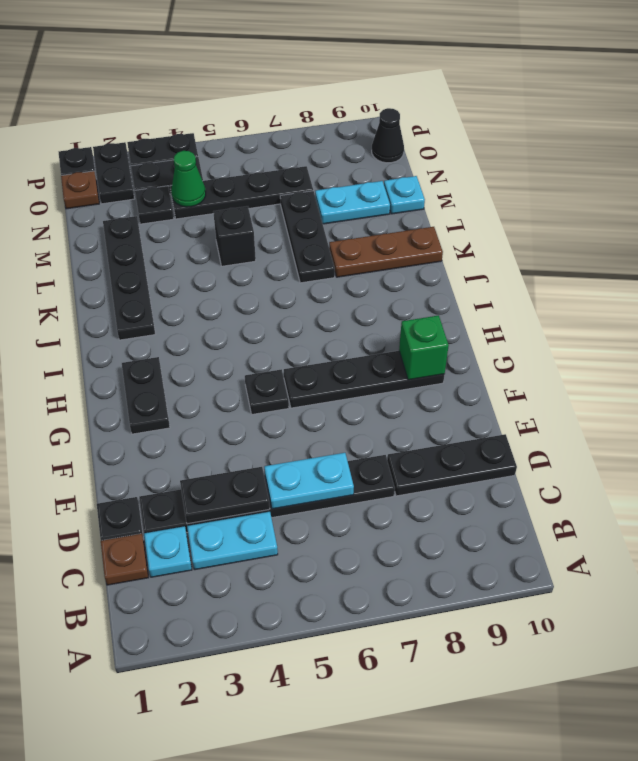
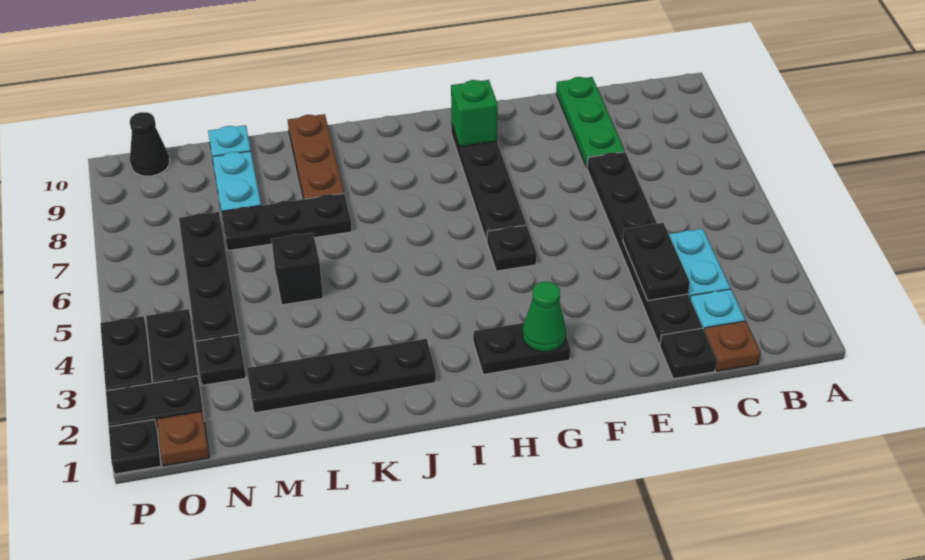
cyan 1x2 plate [264,453,354,509] -> none
black 1x3 plate [387,434,517,496] -> green 1x3 plate [556,77,625,167]
green 1x1 cone [171,151,206,207] -> green 1x1 cone moved to [522,282,566,352]

